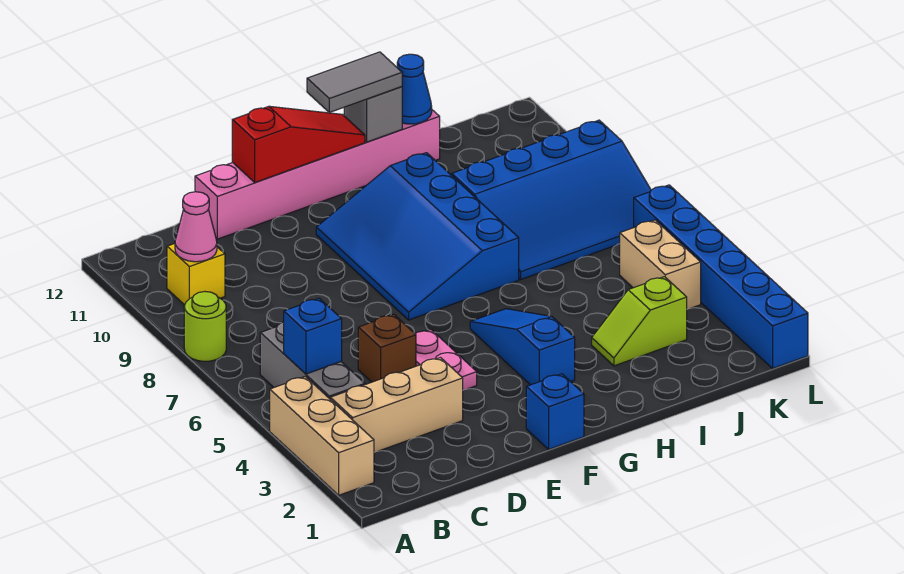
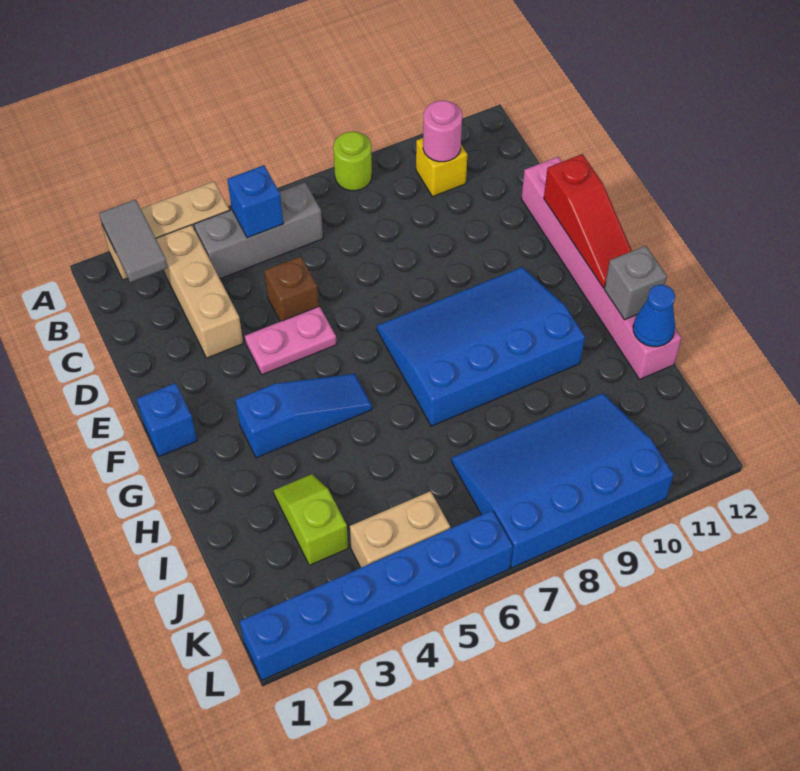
pink 1x1 cone [175,192,217,262] -> pink 1x1 round brick [423,100,462,162]
grey 1x2 tile [307,52,402,112] -> grey 1x2 tile moved to [99,199,168,282]
blue 3x4 slope [452,120,651,279] -> blue 3x4 slope turned to [452,393,674,568]

